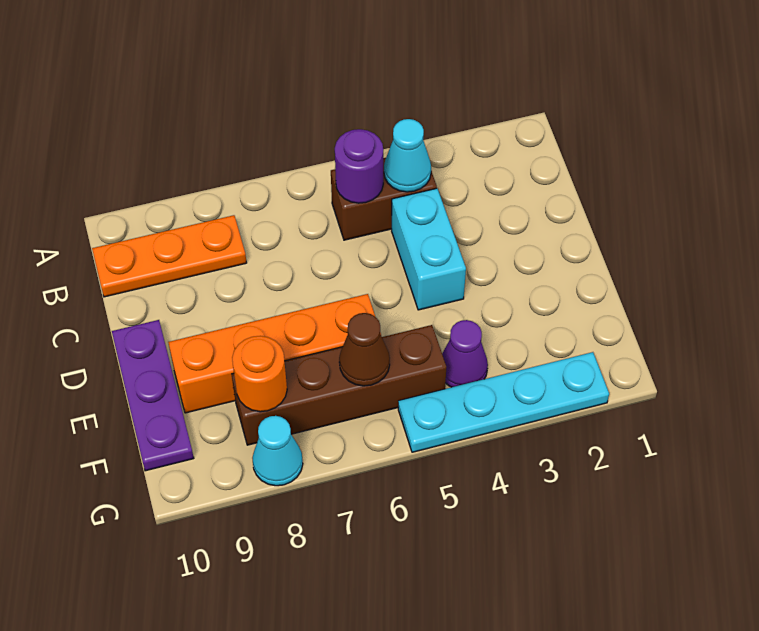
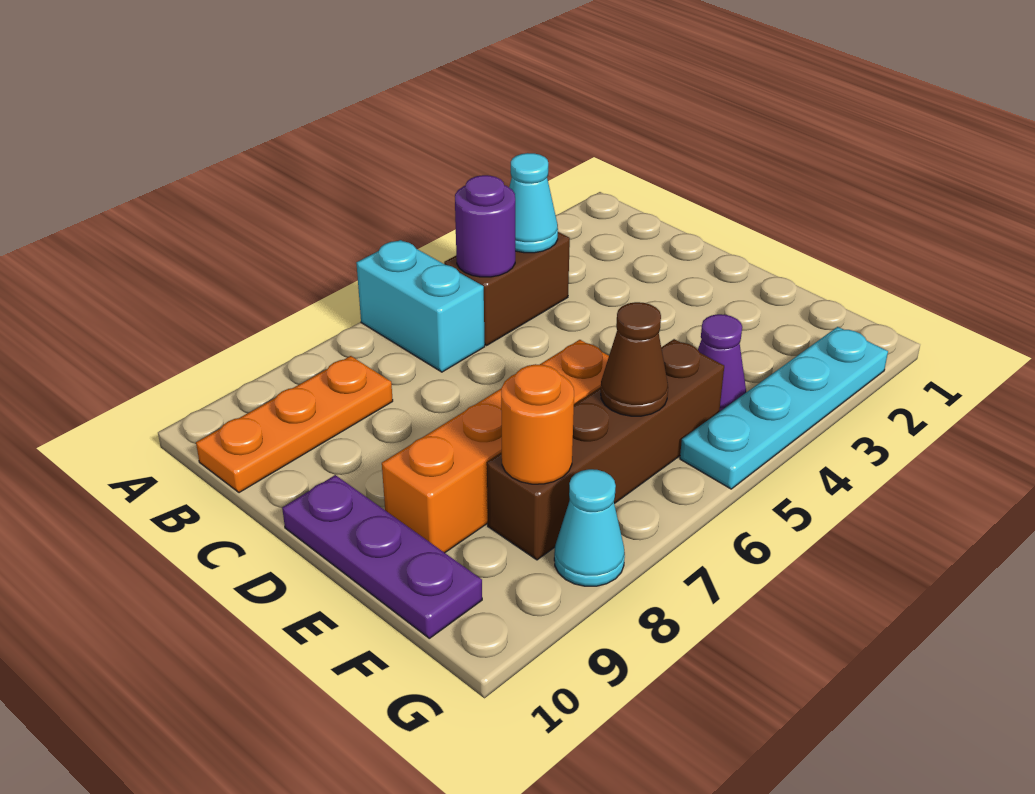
cyan 1x2 brick [392,188,466,310] -> cyan 1x2 brick moved to [356,240,485,372]

